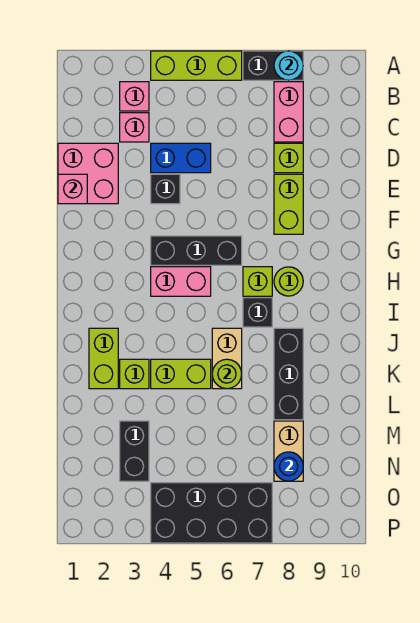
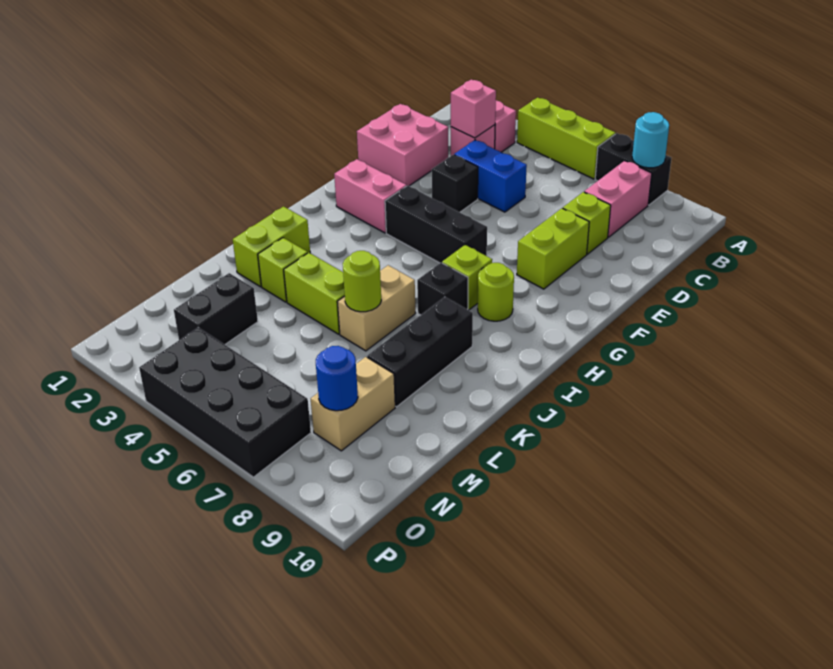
pink 1x1 brick [58,174,87,204] -> pink 1x1 brick moved to [451,80,496,138]
pink 1x2 brick [151,267,211,296] -> pink 1x2 brick moved to [334,159,406,233]

